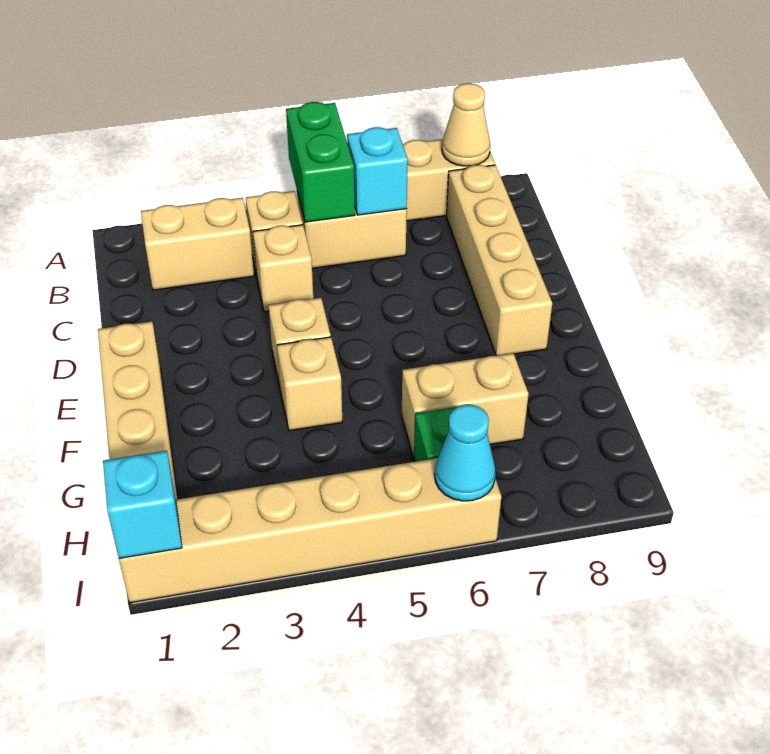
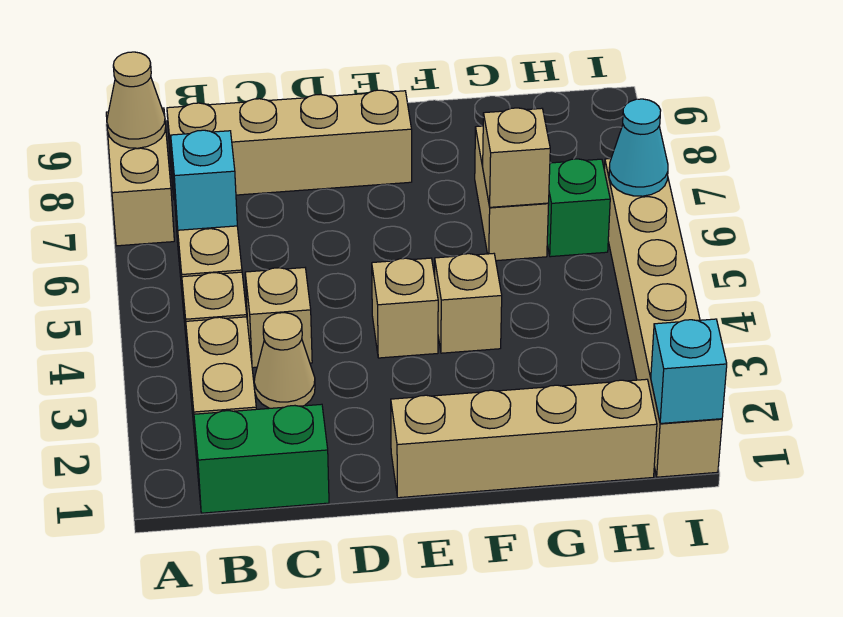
green 1x2 brick [286,102,355,222] -> green 1x2 brick moved to [194,404,329,513]
none -> tan 1x1 cone [254,313,315,408]
none -> tan 1x1 brick [483,108,550,207]

